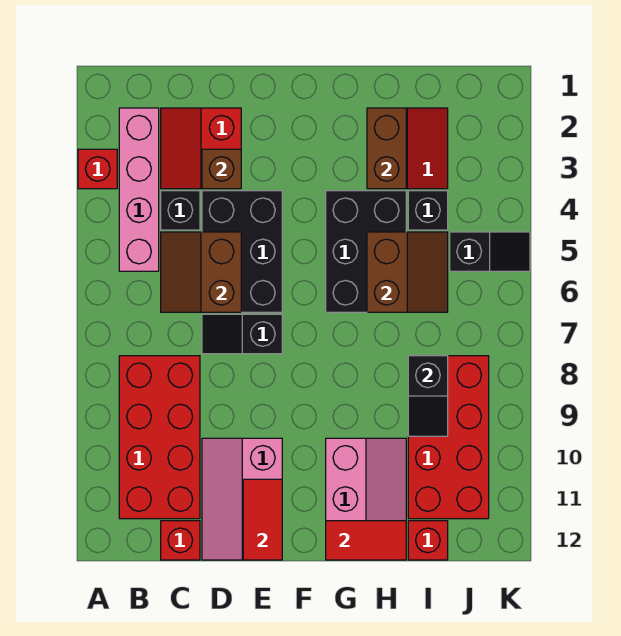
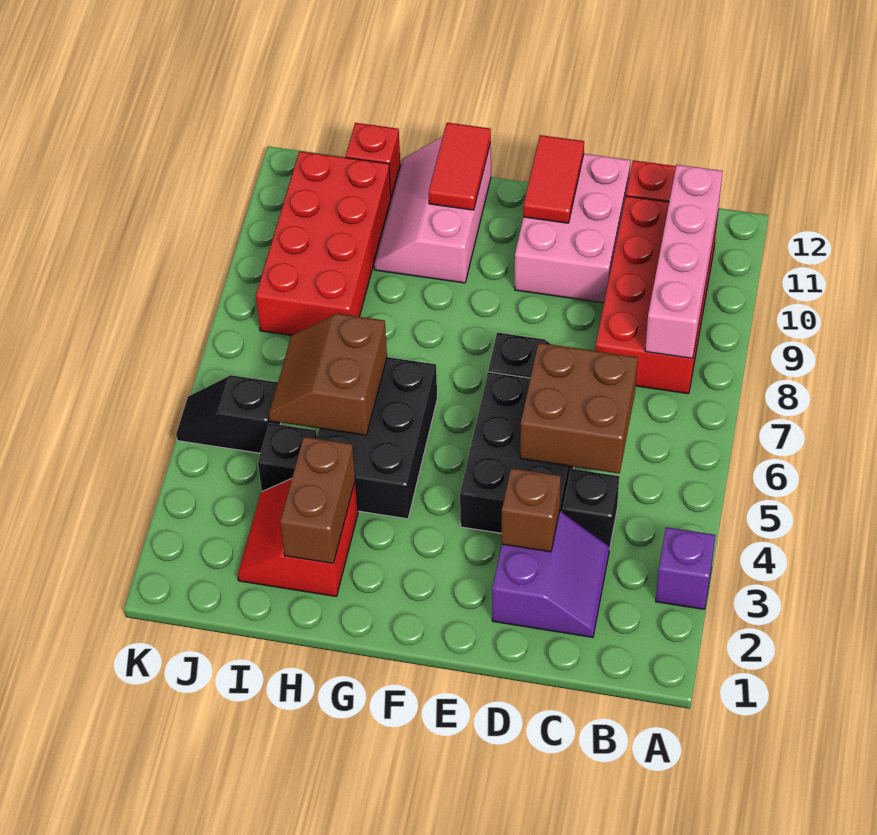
red 1x1 brick [78,149,117,189] -> purple 1x1 brick [656,527,716,609]
pink 1x4 brick [119,108,159,271] -> pink 1x4 brick moved to [645,165,723,358]
red 2x2 slope [161,108,241,189] -> purple 2x2 slope [492,511,610,637]
brown 2x2 slope [161,232,241,312] -> brown 2x2 brick [520,343,638,474]
pink 2x3 slope [202,438,282,560] -> pink 2x3 brick [515,154,631,303]
red 1x2 tile [326,521,406,560] -> red 1x2 tile turned to [429,123,491,210]
black 1x2 slope [408,356,448,436] -> none

